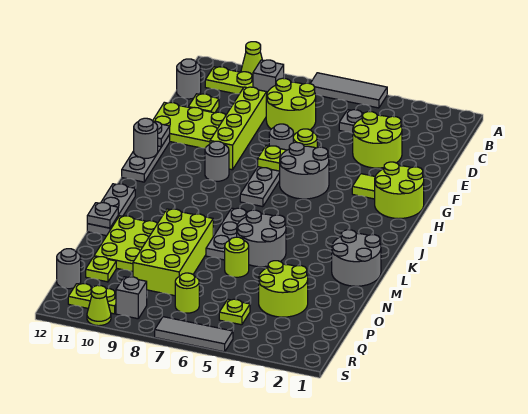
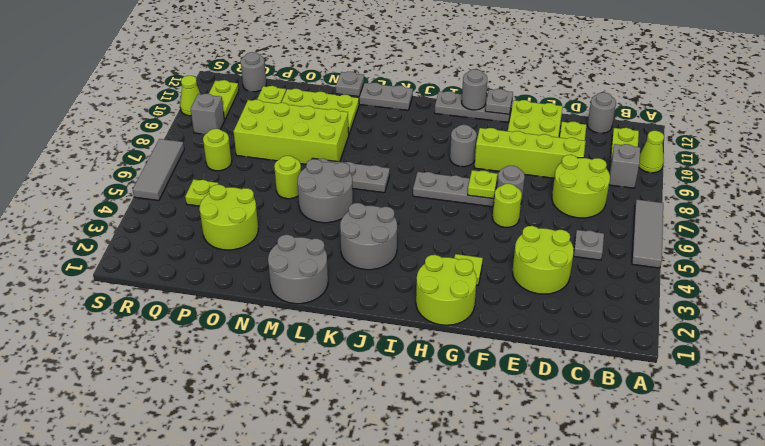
grey 2x2 round brick [280,142,329,199] -> grey 2x2 round brick moved to [340,203,397,270]

